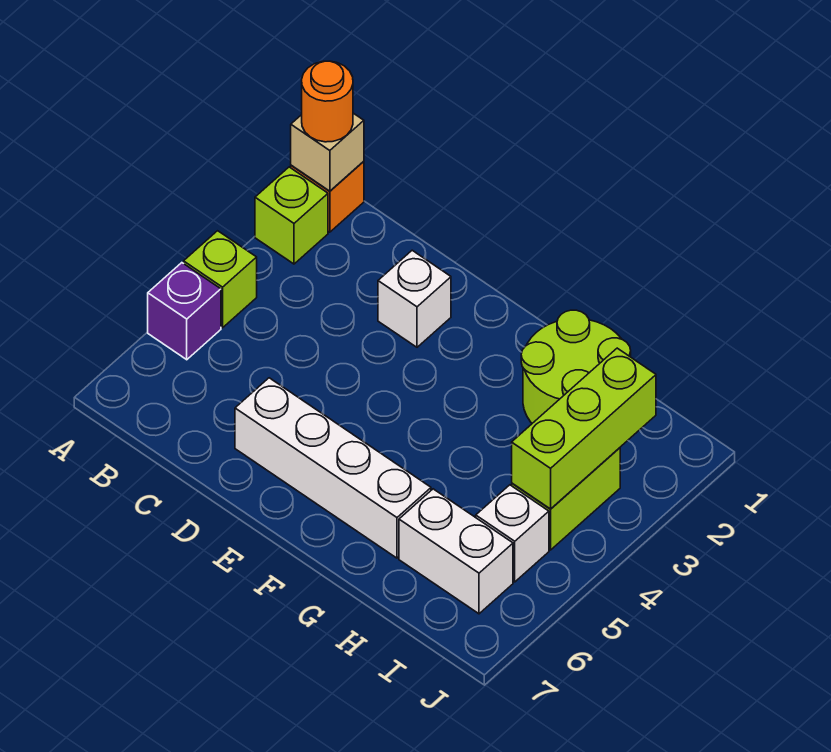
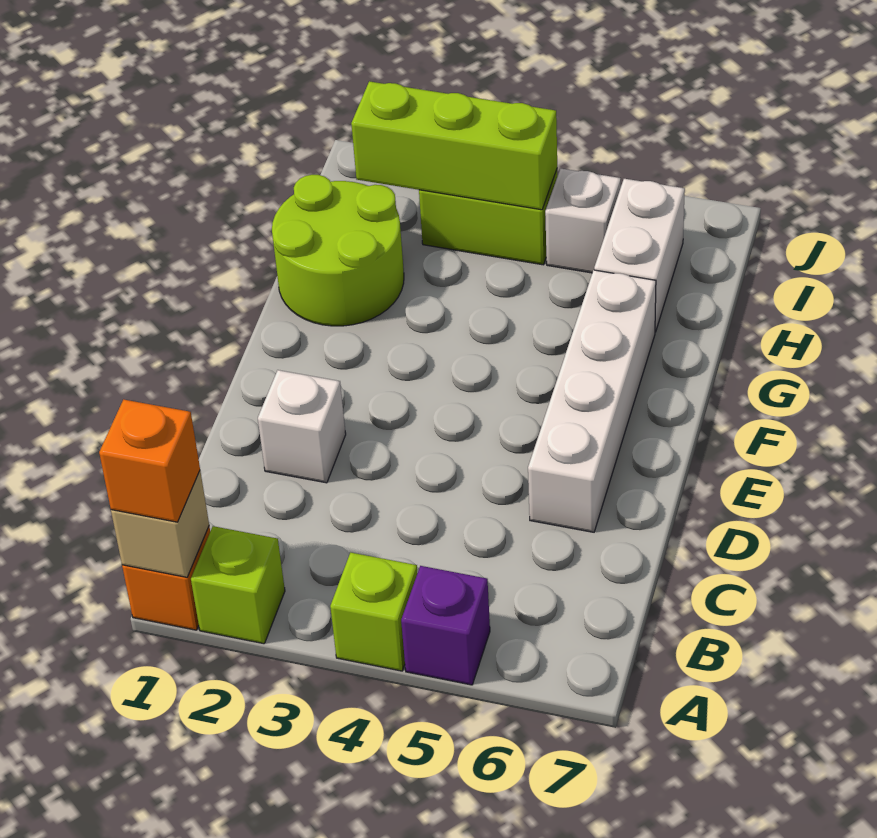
orange 1x1 round brick [302,61,353,142] -> orange 1x1 brick [99,399,200,522]

